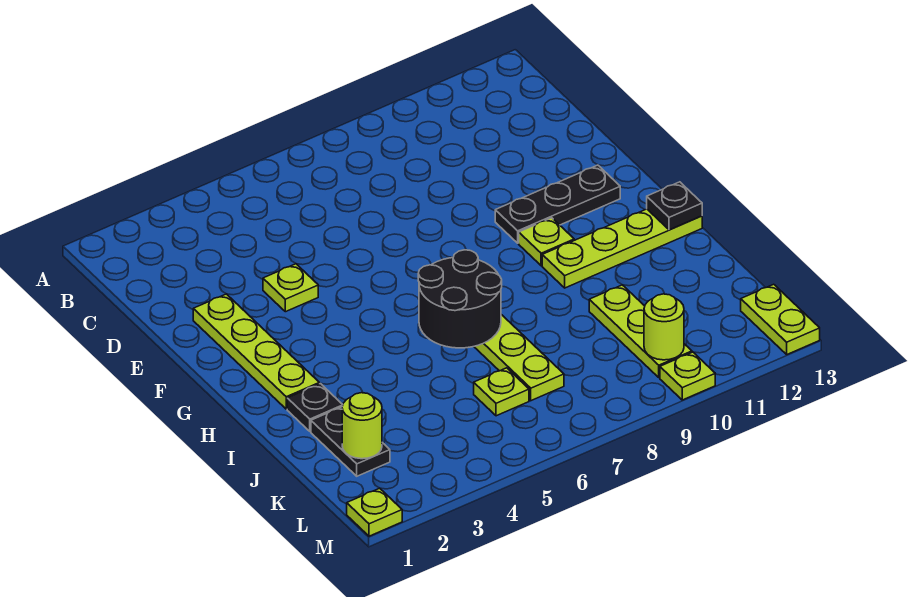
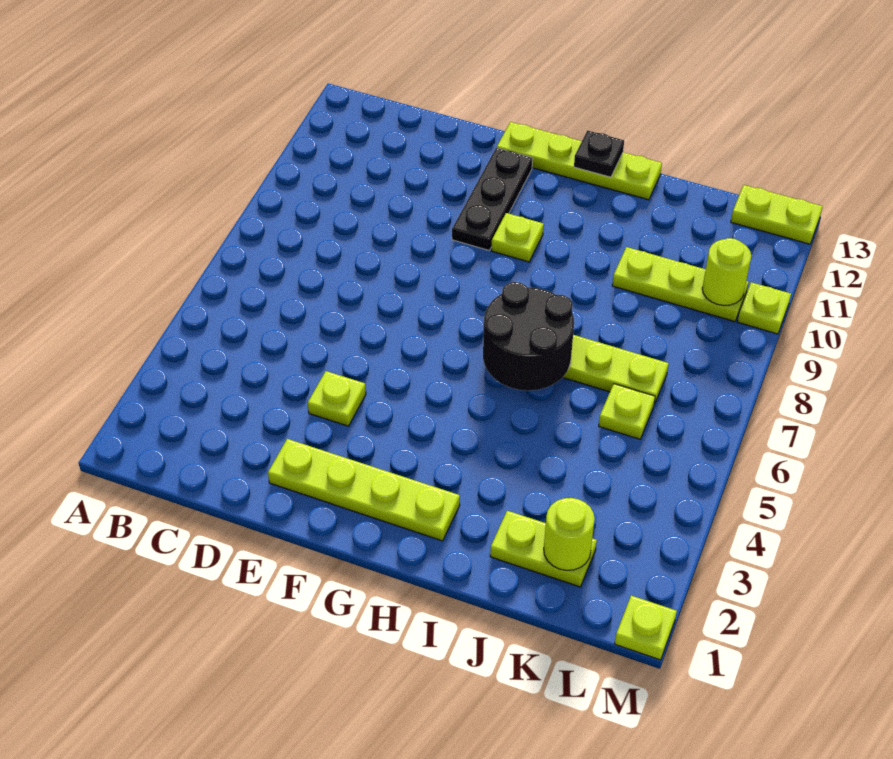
lime 1x4 plate [542,209,702,288] -> lime 1x4 plate turned to [497,122,662,200]
black 1x1 plate [287,384,343,431] -> none
black 1x2 plate [311,407,390,476] -> lime 1x2 plate [490,511,597,587]

